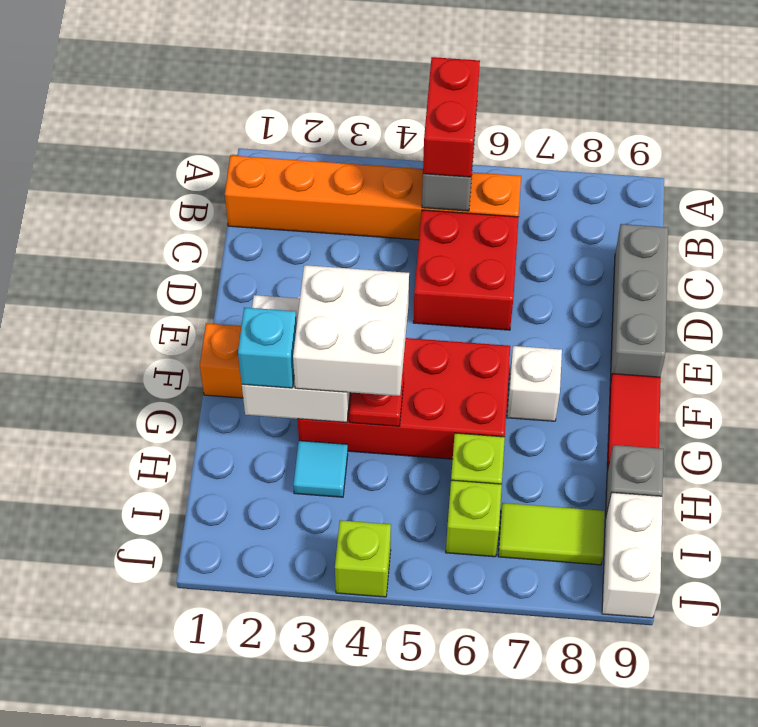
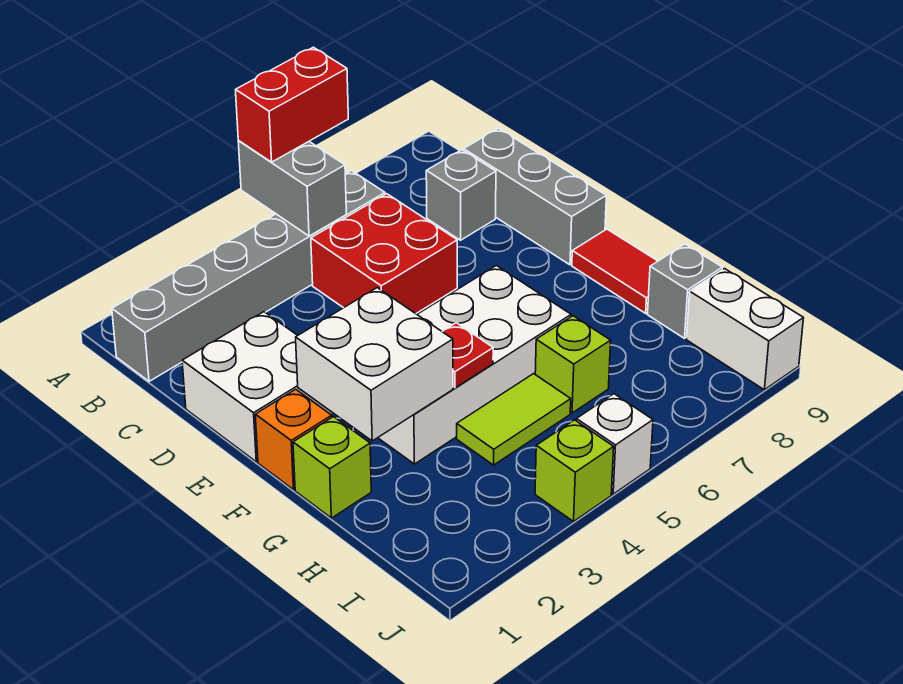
red 1x2 brick [423,57,480,177] -> red 1x2 brick turned to [236,47,348,162]
orange 1x6 brick [225,156,521,240] -> grey 1x6 brick [112,171,385,381]
none -> grey 1x1 brick [426,150,496,240]
red 2x4 brick [297,338,510,459] -> white 2x4 brick [378,266,571,464]
white 2x2 brick [293,265,409,396] -> white 2x2 brick moved to [182,312,334,462]
white 1x1 brick [507,346,562,421] -> white 1x1 brick moved to [576,394,653,494]
cyan 1x1 brick [238,307,297,388] -> none
cyan 1x1 tile [293,441,348,497] -> none
lime 1x1 brick [446,480,502,557] -> lime 1x1 brick moved to [293,417,371,518]
lime 1x2 tile [498,503,605,565] -> lime 1x2 tile moved to [457,374,571,465]

